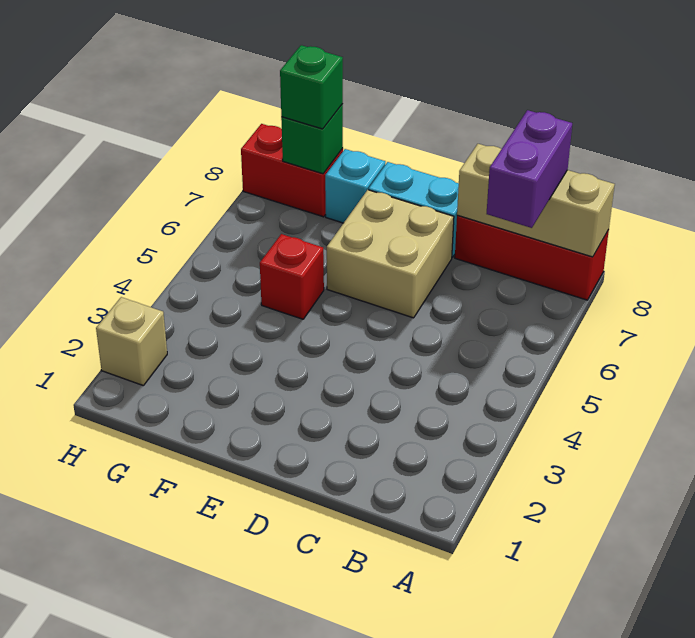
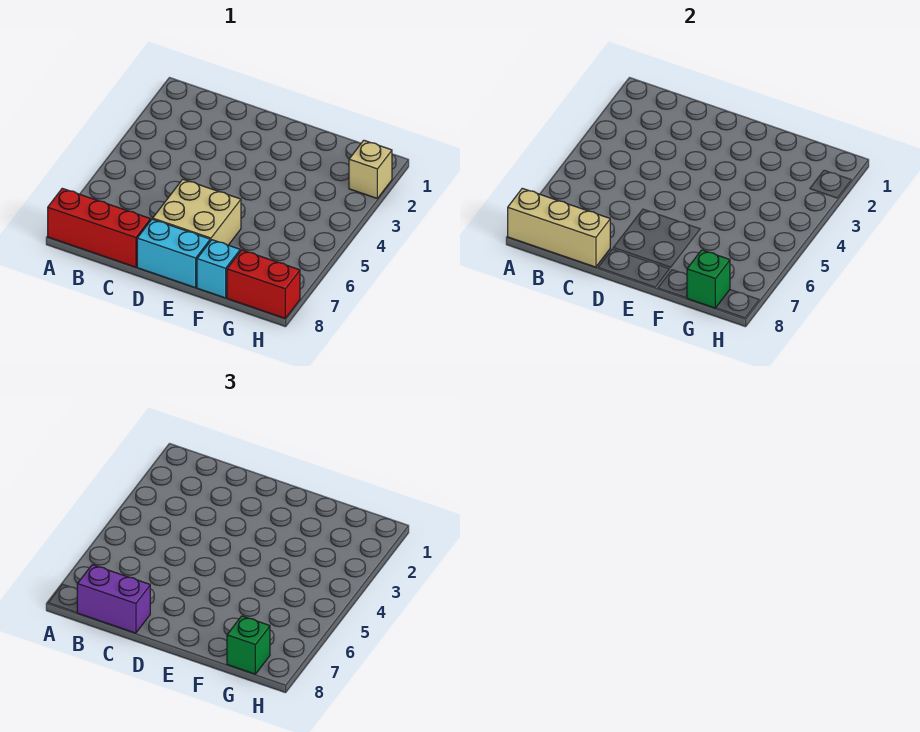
purple 1x2 brick [487,110,572,228] -> purple 1x2 brick turned to [77,565,150,633]
red 1x1 brick [260,234,324,319] -> none

